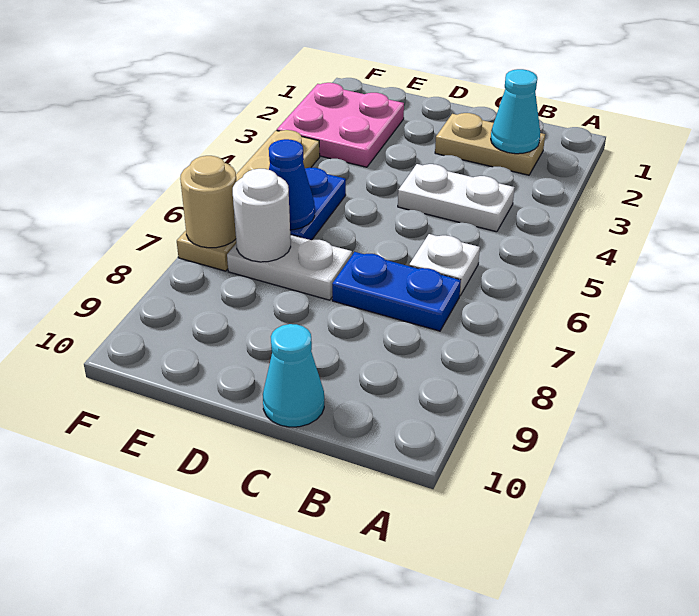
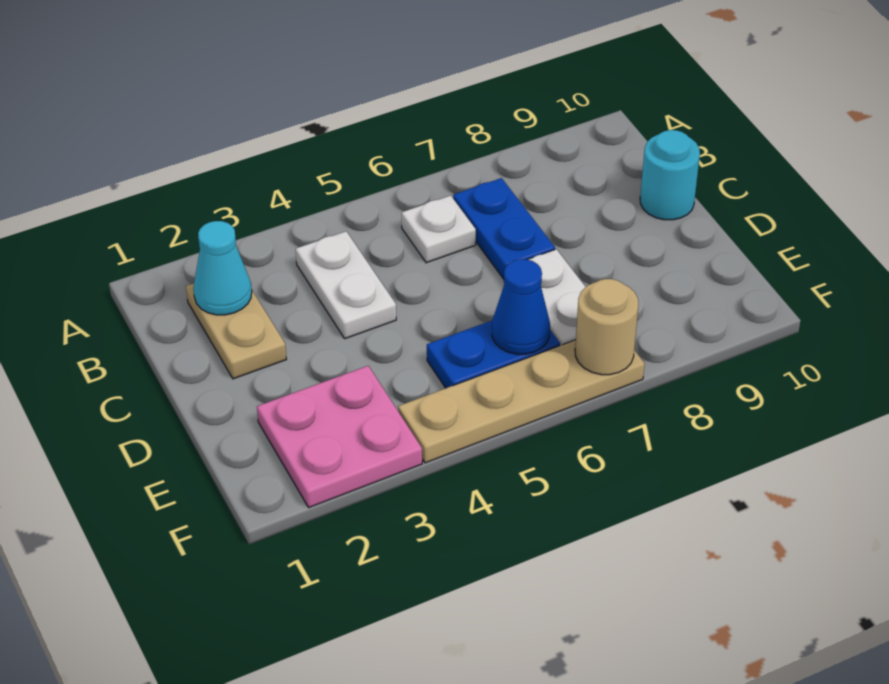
cyan 1x1 cone [263,324,324,427] -> cyan 1x1 round brick [640,130,700,220]
white 1x1 round brick [233,169,291,262] -> none

